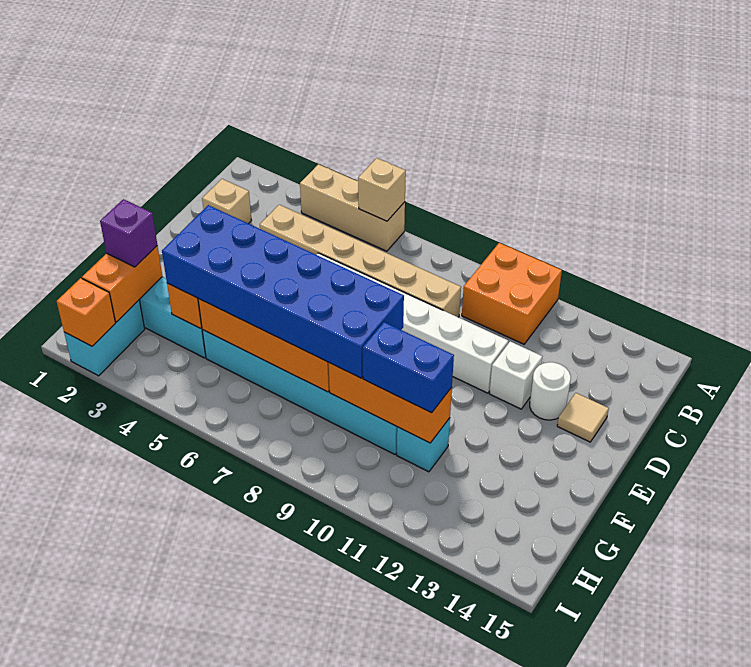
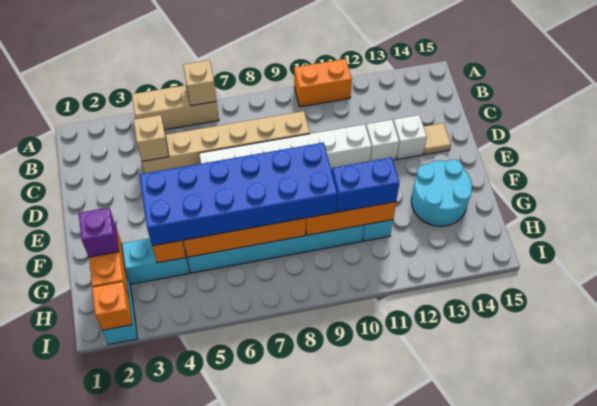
orange 2x2 brick [462,243,562,344] -> orange 1x2 brick [294,59,352,107]
tan 1x1 brick [202,179,251,224] -> tan 1x1 brick moved to [134,115,169,161]
white 1x1 round brick [530,362,571,420] -> white 1x1 brick [393,115,427,159]
none -> cyan 2x2 round brick [411,160,472,226]

